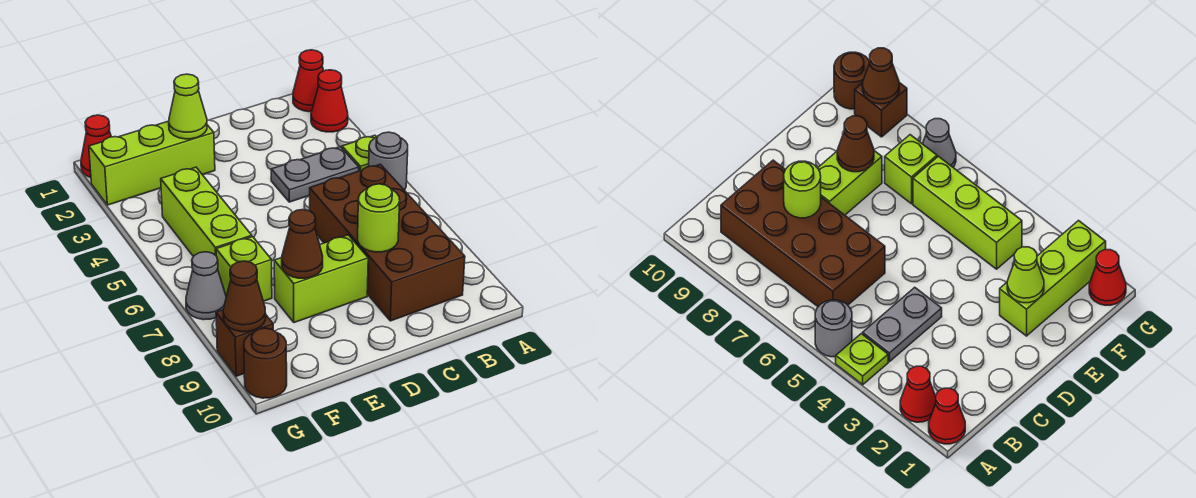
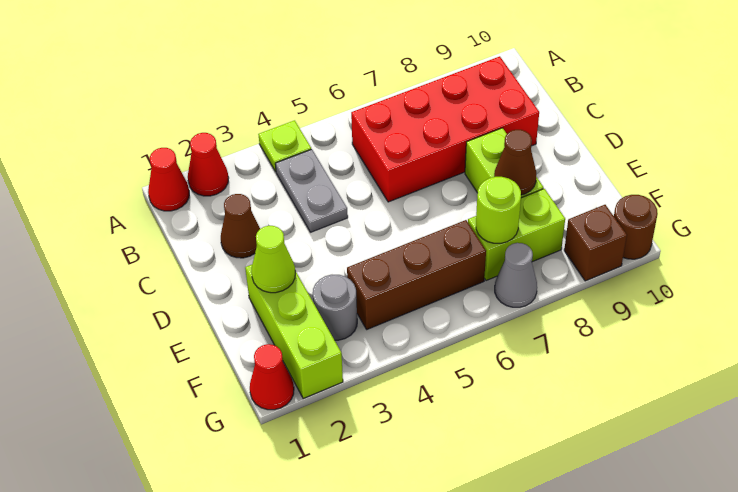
grey 1x1 round brick [369,132,408,190] -> grey 1x1 round brick moved to [313,275,357,340]
brown 2x4 brick [310,164,465,321] -> red 2x4 brick [351,56,539,202]
lime 1x1 round brick [358,184,400,252] -> lime 1x1 round brick moved to [476,177,521,243]
lime 1x3 brick [161,167,252,256] -> brown 1x3 brick [347,220,486,329]
lime 1x1 brick [216,237,272,301] -> lime 1x2 brick [468,189,565,281]
brown 1x1 cone [223,261,266,332] -> brown 1x1 cone moved to [221,194,260,258]

